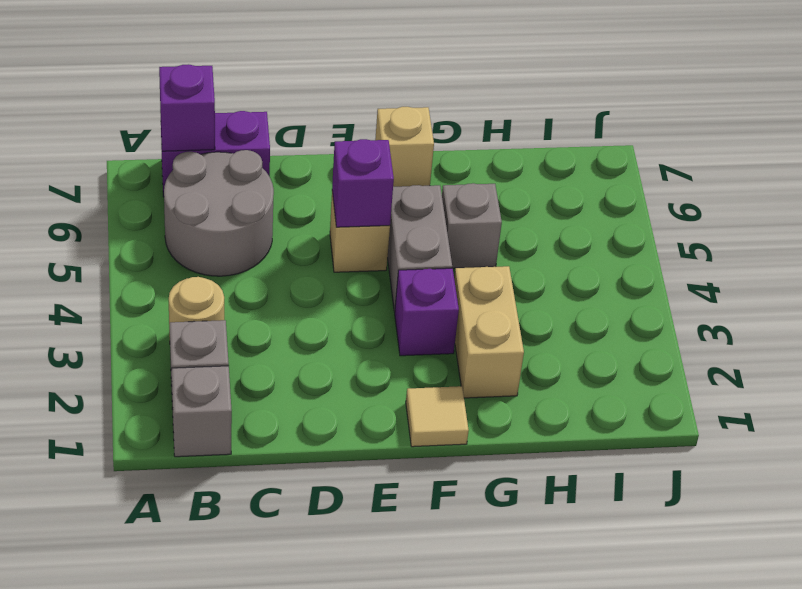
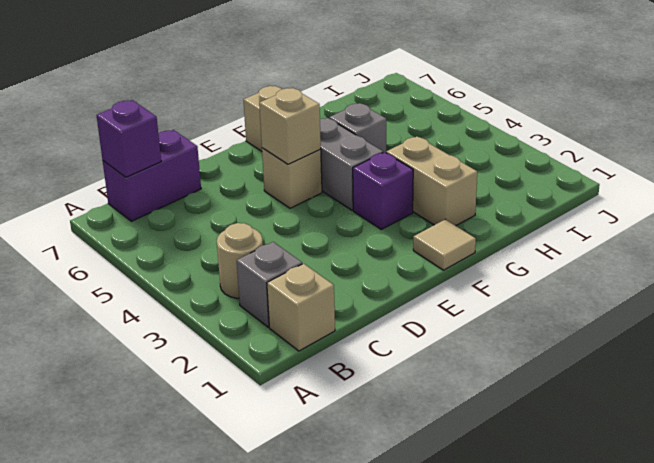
grey 1x1 brick [171,366,232,457] -> tan 1x1 brick [267,264,335,351]
grey 2x2 round brick [164,150,274,276] -> none
purple 1x1 brick [332,139,394,227] -> tan 1x1 brick [259,88,321,165]

